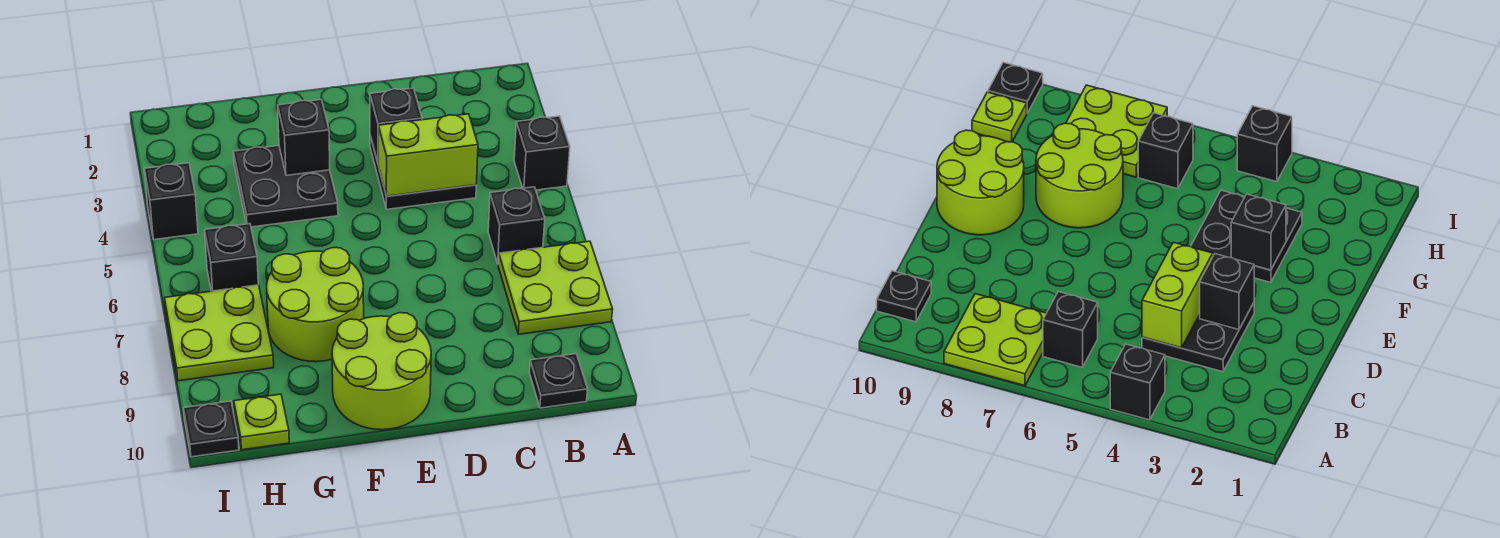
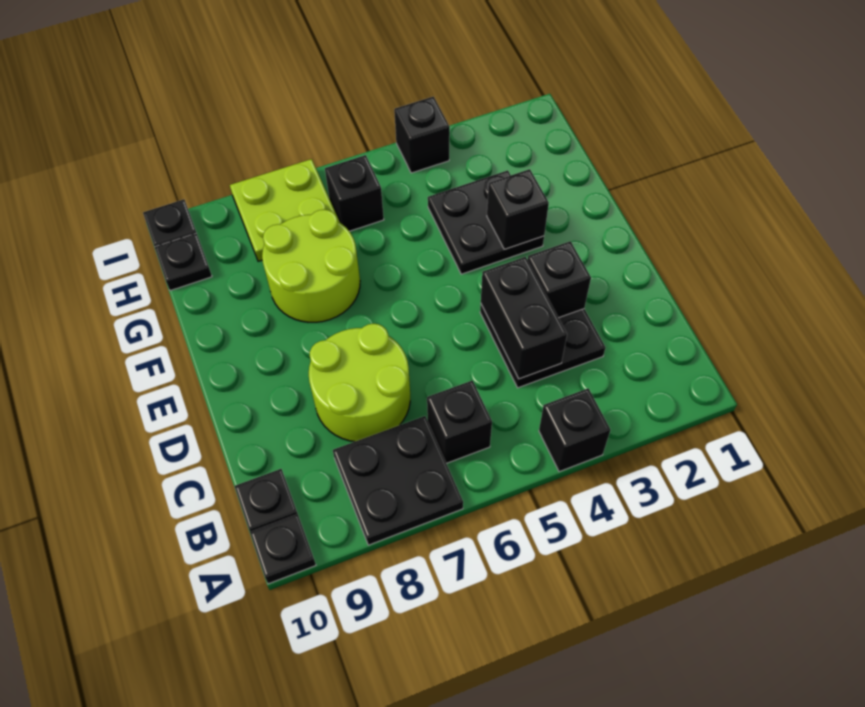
lime 2x2 plate [498,241,613,334] -> black 2x2 plate [333,416,463,545]
none -> black 1x1 plate [250,514,316,584]
lime 1x2 brick [378,114,478,196] -> black 1x2 brick [481,257,567,379]
lime 2x2 round brick [332,313,431,430] -> lime 2x2 round brick moved to [309,324,410,442]
lime 1x1 plate [234,394,289,450] -> black 1x1 plate [154,233,212,291]

